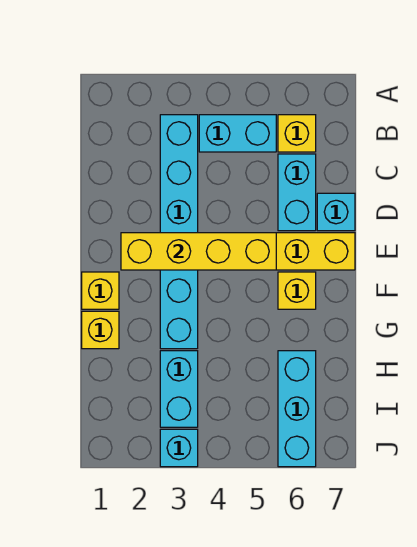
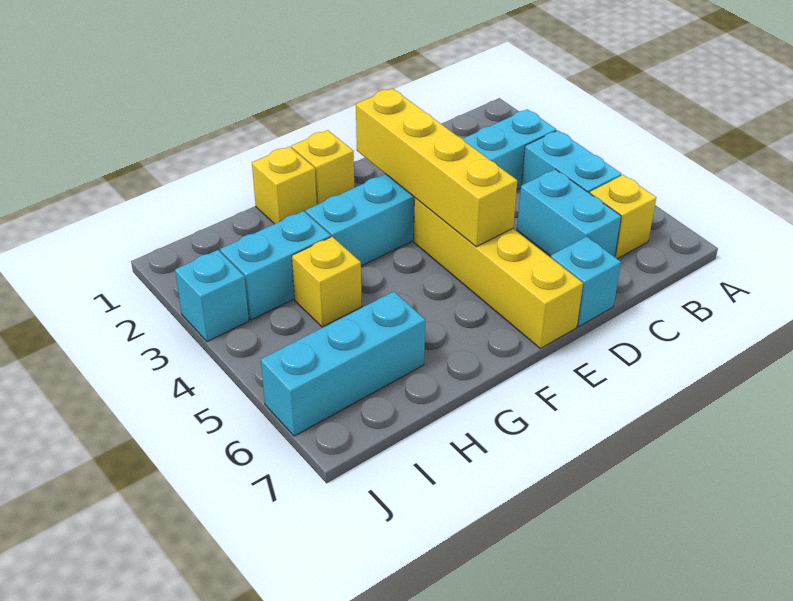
cyan 1x2 brick [278,154,316,231] -> cyan 1x2 brick turned to [517,169,621,257]
yellow 1x1 brick [278,272,316,309] -> yellow 1x1 brick moved to [292,237,362,327]

